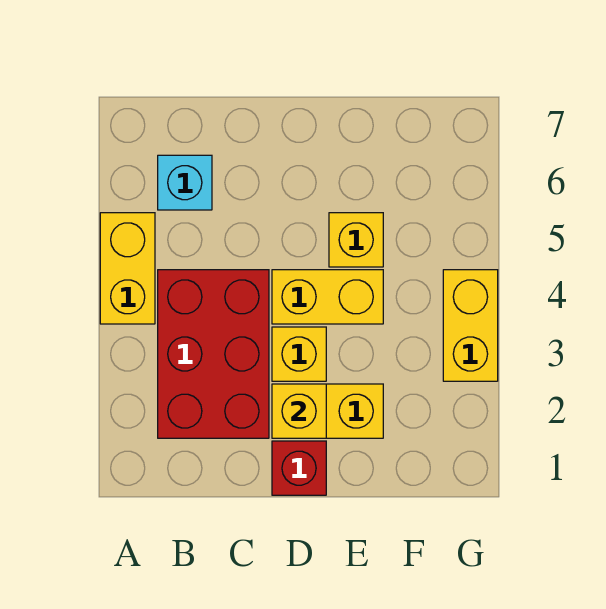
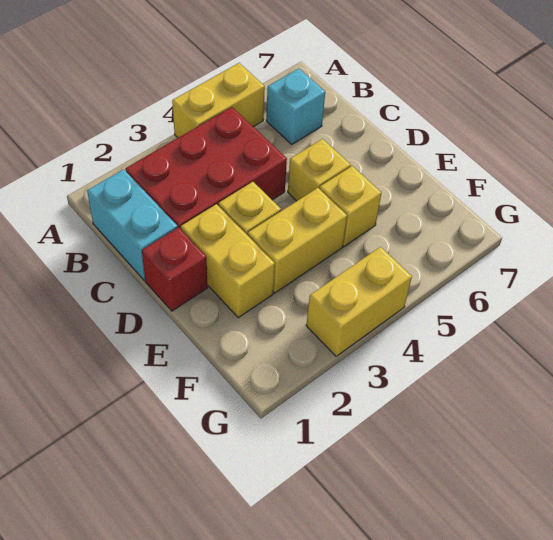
none -> cyan 1x2 brick [87,169,178,280]
yellow 1x1 brick [272,384,326,438] -> yellow 1x1 brick moved to [288,139,351,201]
yellow 1x2 brick [272,270,383,324] -> yellow 1x2 brick turned to [248,188,347,293]

